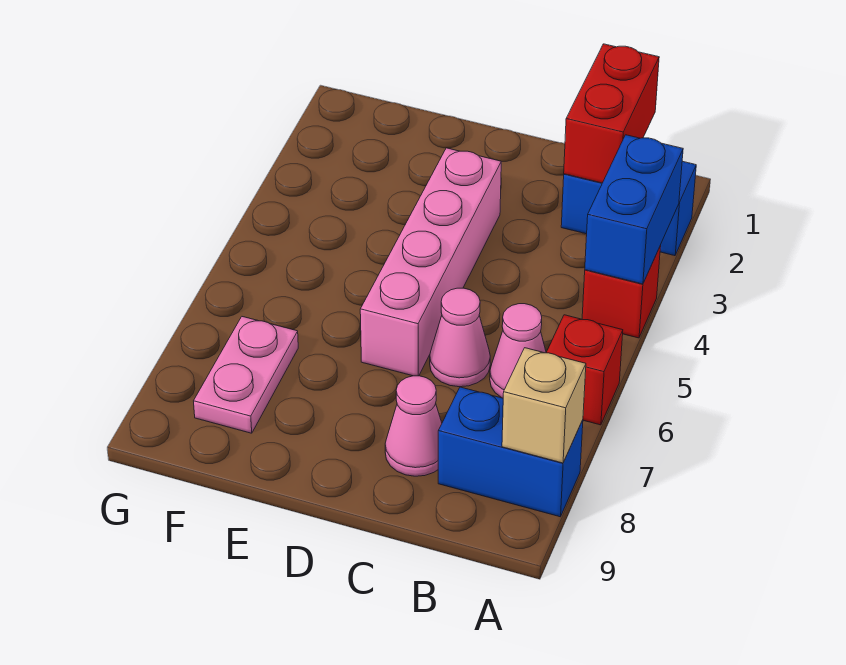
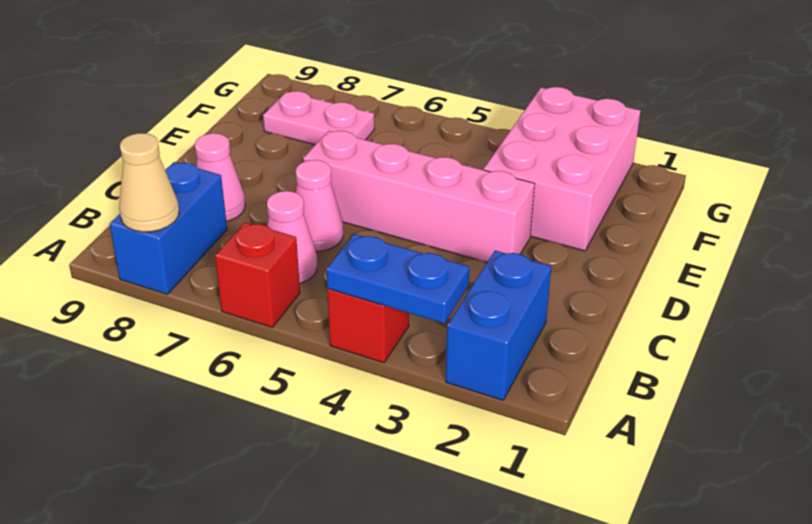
blue 1x2 brick [585,135,683,284] -> blue 1x2 plate [326,234,469,323]
tan 1x1 brick [502,348,586,463] -> tan 1x1 cone [119,133,179,232]
red 1x2 brick [564,44,659,183] -> none
none -> pink 2x3 brick [484,87,640,251]

